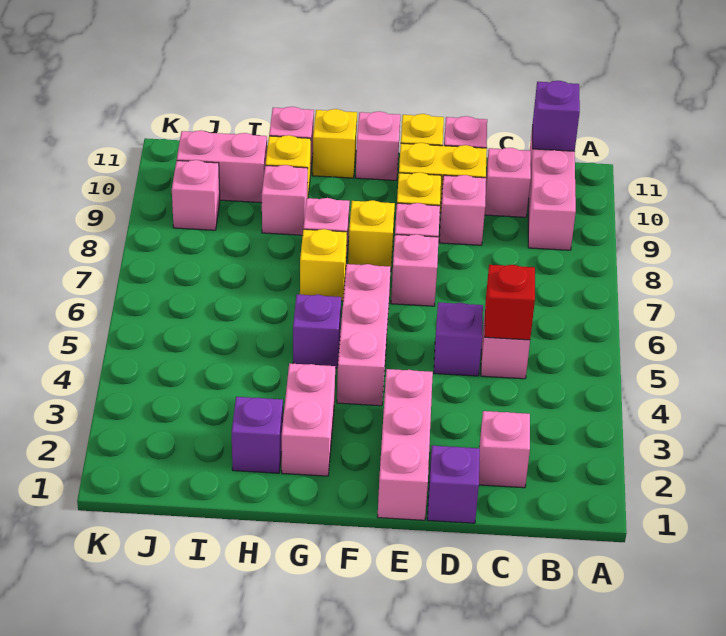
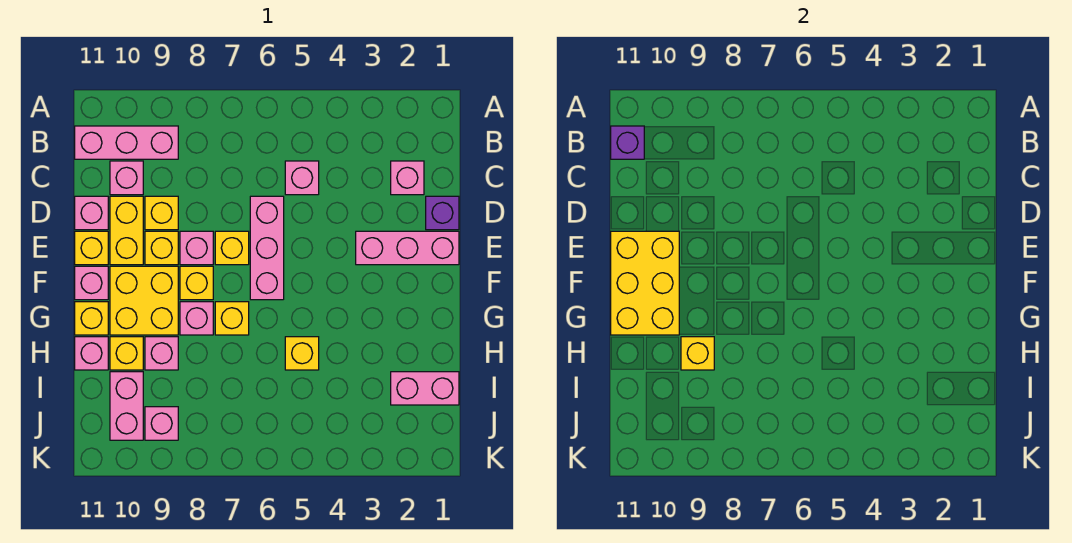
red 1x1 brick [485,265,535,340] -> none
purple 1x1 brick [434,302,483,376] -> none
pink 1x1 brick [439,175,486,245] -> yellow 1x1 brick [145,196,178,230]
pink 1x1 brick [391,234,439,306] -> yellow 1x1 brick [215,231,249,265]
none -> yellow 2x3 brick [611,231,679,335]
pink 1x3 brick [337,264,391,406] -> pink 1x3 brick turned to [250,196,284,300]
none -> yellow 2x2 brick [110,266,178,335]
pink 1x2 brick [282,363,335,476] -> pink 1x2 brick moved to [391,372,459,405]
purple 1x1 brick [293,294,341,368] -> none
purple 1x1 brick [232,397,283,473] -> none
none -> yellow 1x1 brick [285,337,319,370]
none -> yellow 1x1 brick [681,337,714,370]

